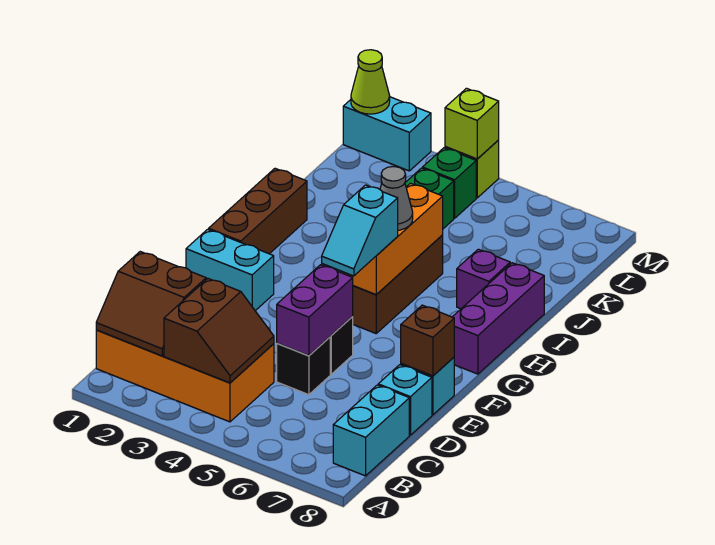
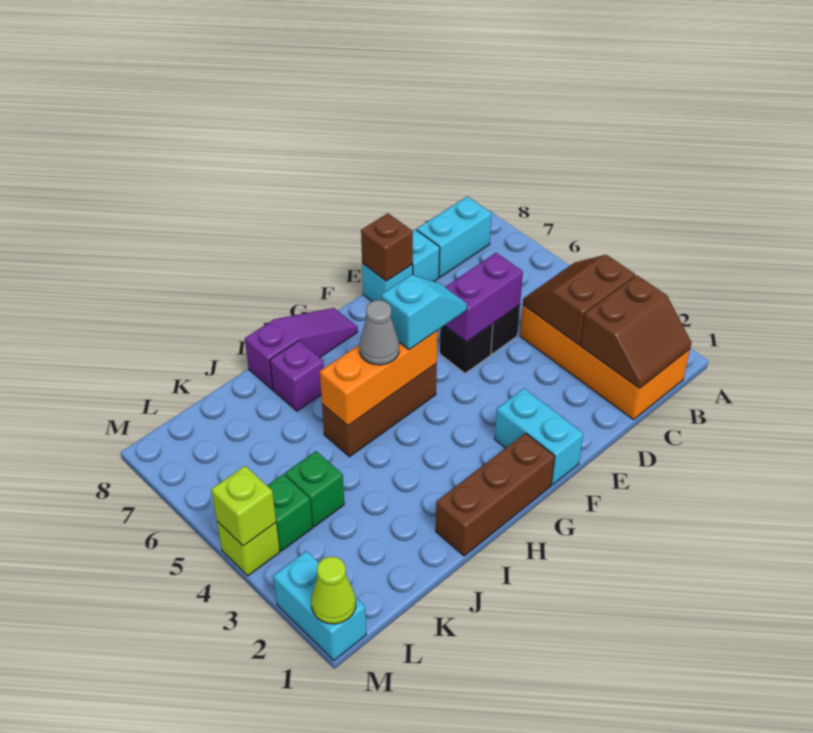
brown 2x2 slope [96,252,206,356] -> brown 2x2 slope turned to [580,275,692,389]
purple 1x3 brick [453,263,544,374] -> purple 1x3 slope [245,308,358,389]

